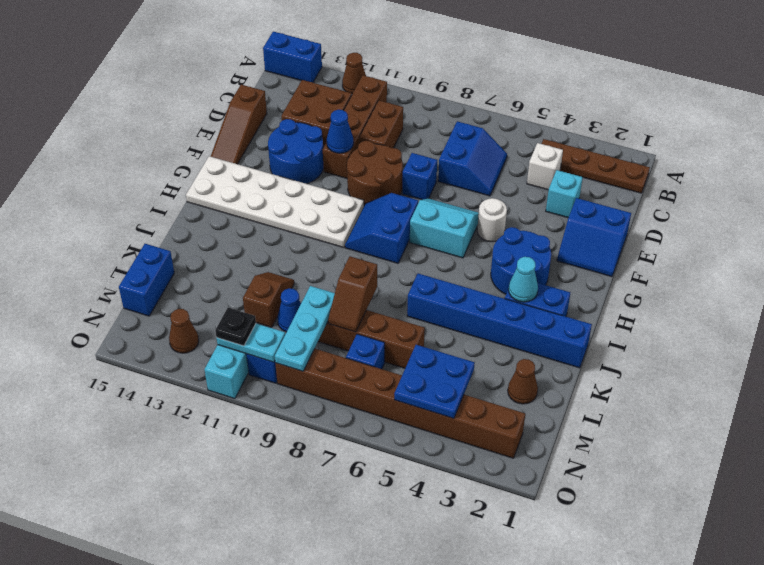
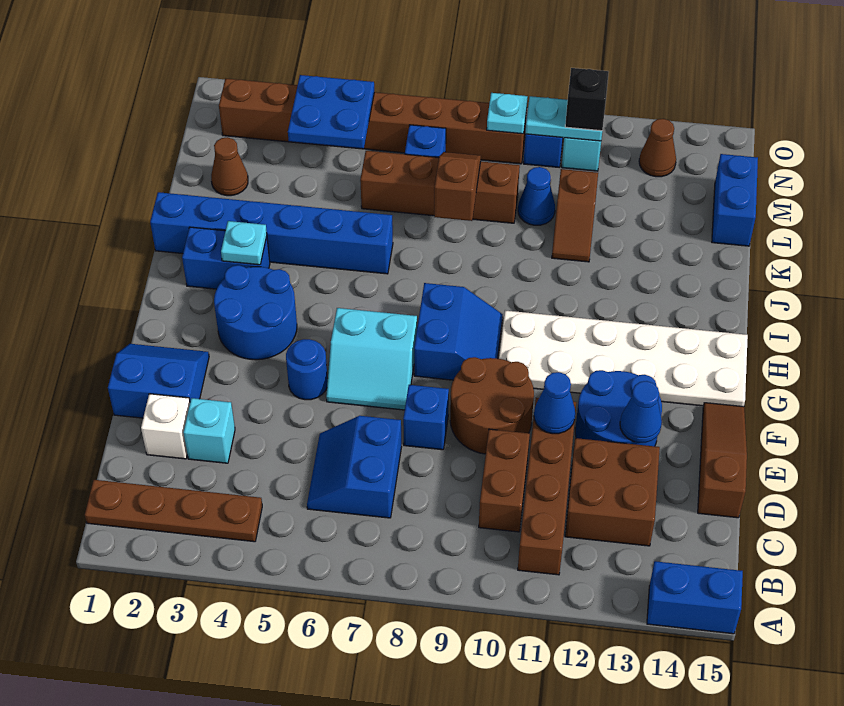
brown 1x1 cone [342,53,366,94] -> none
white 1x1 brick [527,143,563,190] -> white 1x1 brick moved to [141,394,190,459]
none -> blue 1x1 cone [620,381,662,443]
white 1x1 round brick [477,198,507,242] -> blue 1x1 round brick [286,339,328,400]
cyan 1x1 cone [509,257,538,302] -> cyan 1x1 plate [221,221,267,265]
cyan 1x3 plate [275,286,335,371] -> cyan 1x1 plate [487,93,528,134]
black 1x1 plate [215,308,256,346] -> black 1x1 brick [565,68,609,131]

